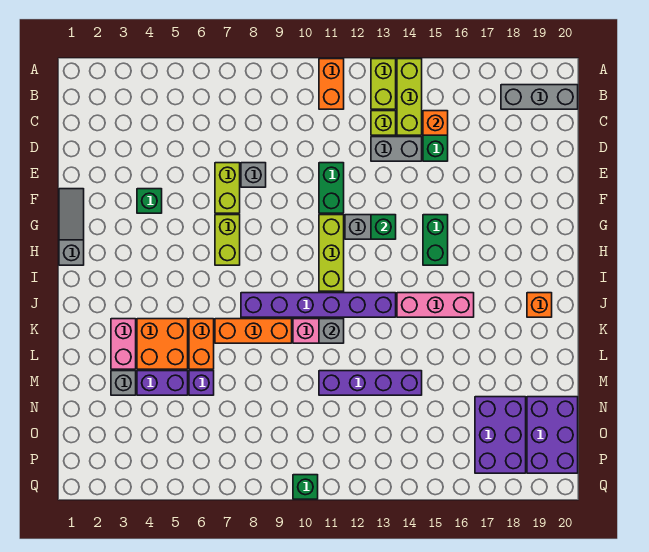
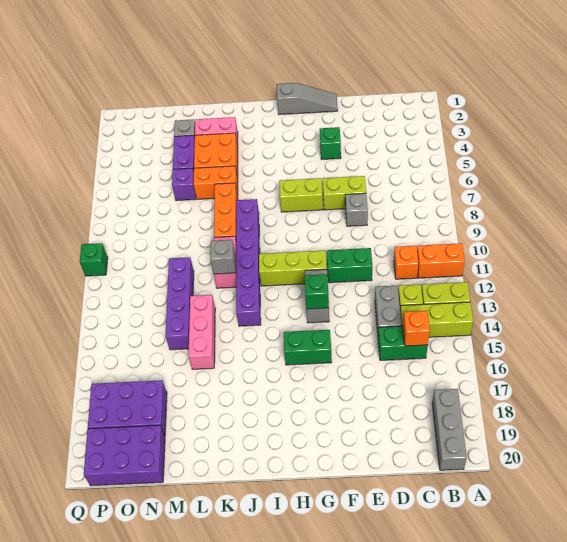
pink 1x3 brick [397,293,474,317] -> pink 1x3 brick moved to [188,295,215,369]
orange 1x1 brick [527,293,552,317] -> orange 1x1 brick moved to [394,246,419,279]

